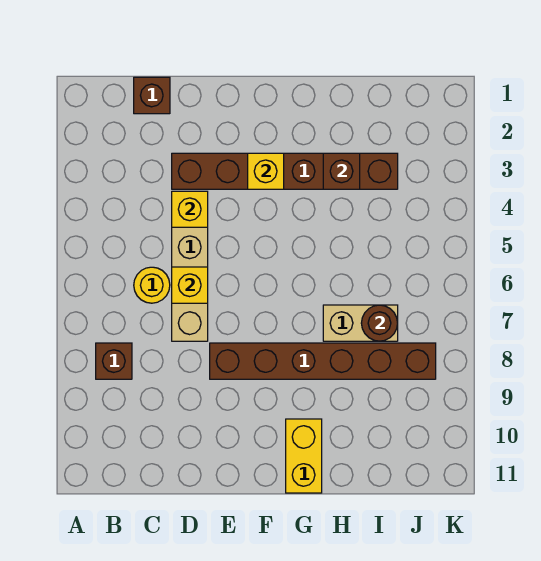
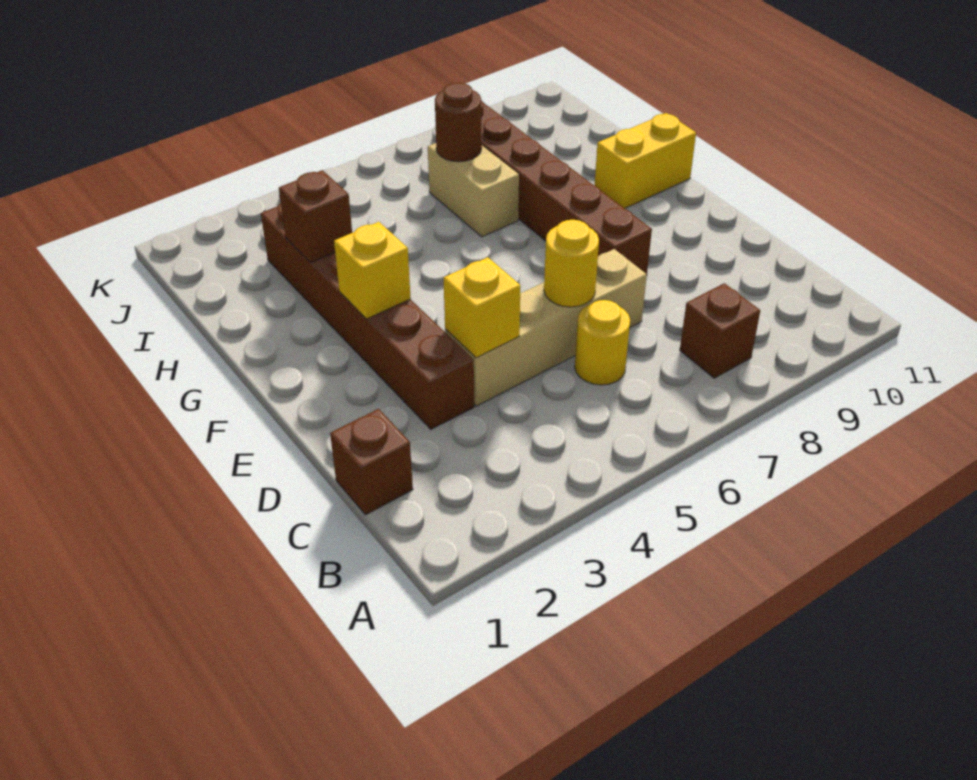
yellow 1x1 brick [172,267,208,303] -> yellow 1x1 round brick [544,220,599,307]

